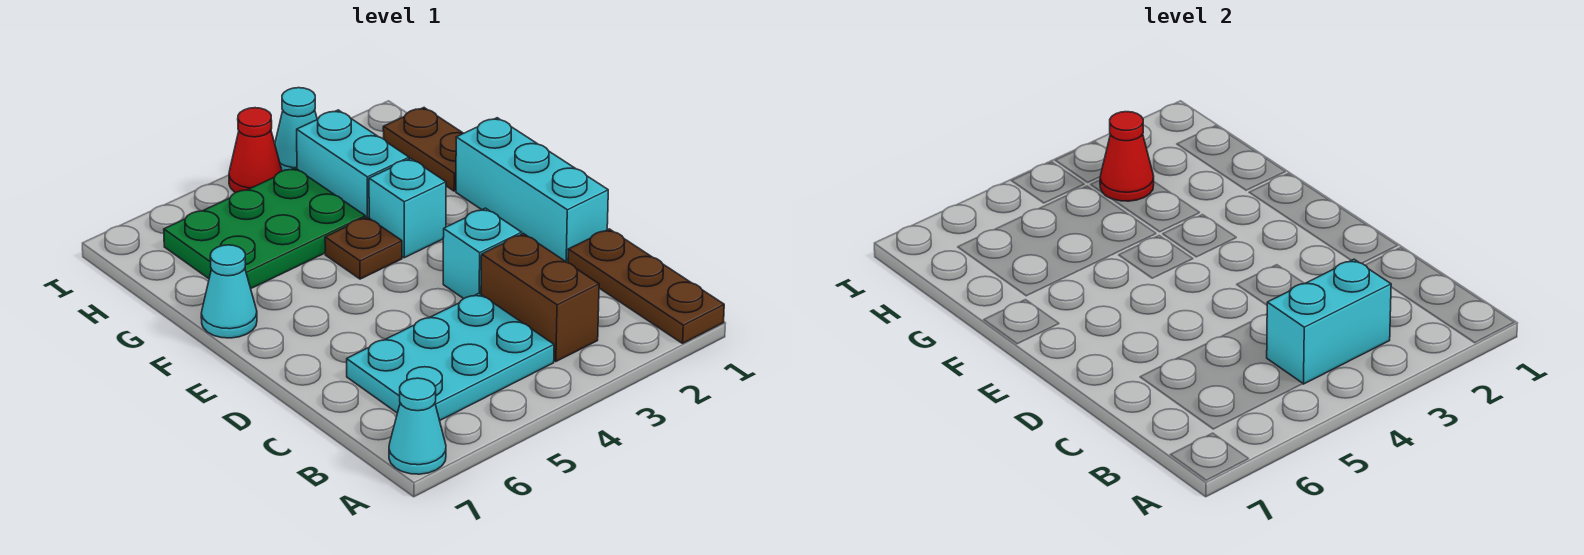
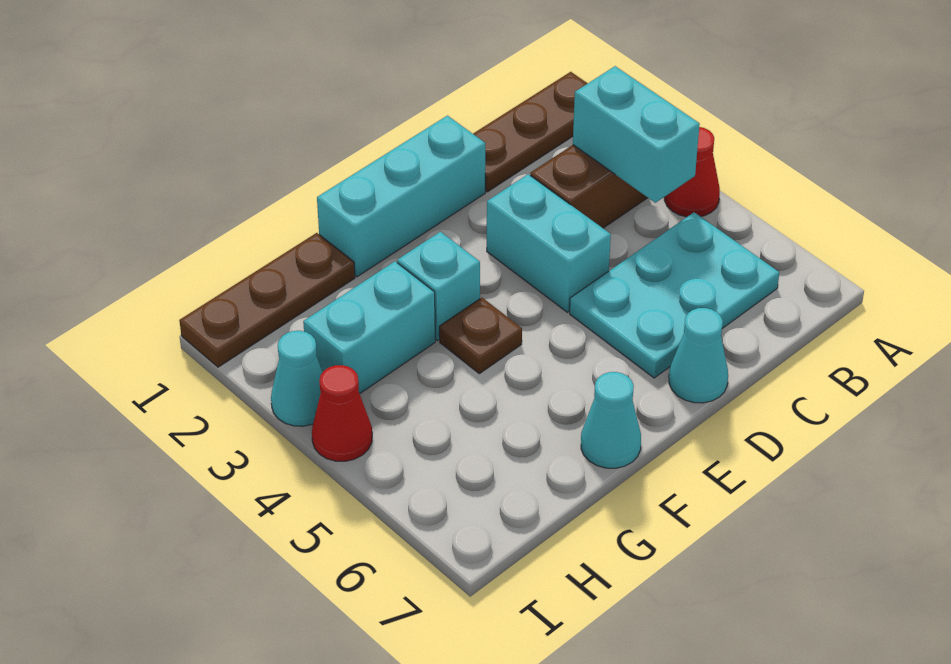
cyan 1x1 cone [389,378,446,474] -> cyan 1x1 cone moved to [669,308,728,403]
cyan 2x3 plate [347,293,554,420] -> cyan 2x3 plate turned to [570,212,779,378]
cyan 1x1 brick [443,208,522,299] -> cyan 1x2 brick [487,174,611,312]
brown 1x2 plate [383,108,463,191] -> brown 1x3 plate [179,233,355,367]
green 2x3 plate [164,168,365,288] -> none
red 1x1 cone [1100,112,1154,201] -> red 1x1 cone moved to [664,127,720,217]

